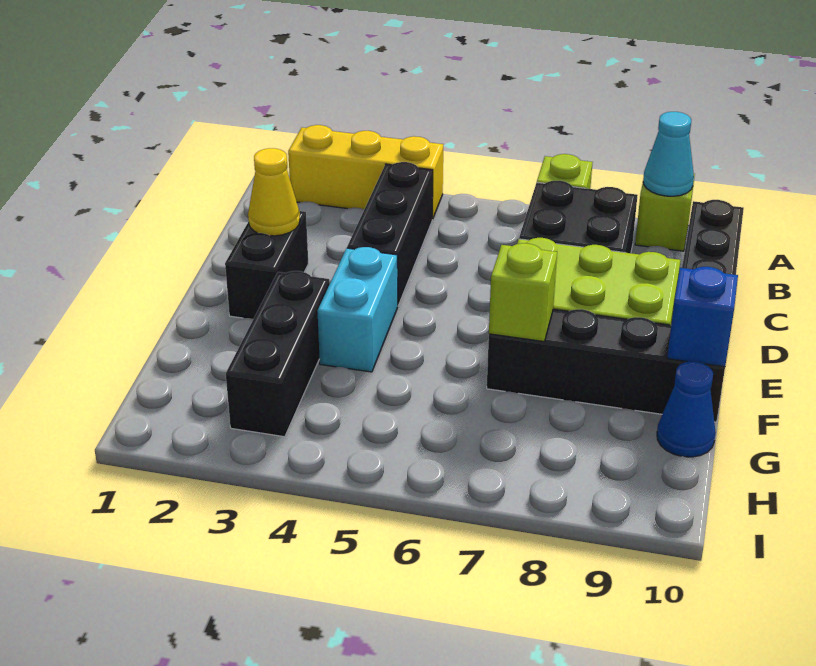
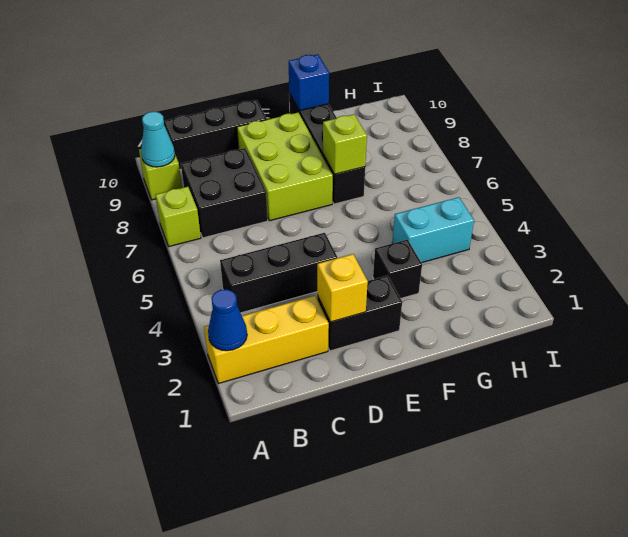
yellow 1x3 brick [288,125,443,219] -> yellow 1x3 brick turned to [204,296,329,384]
yellow 1x1 cone [248,148,300,236] -> yellow 1x1 brick [317,254,368,322]
cyan 1x2 brick [318,247,398,372] -> cyan 1x2 brick moved to [392,197,474,263]
black 1x3 brick [226,271,330,437] -> black 1x1 brick [373,240,422,299]
blue 1x1 cone [657,361,716,457] -> blue 1x1 cone moved to [208,289,247,351]

